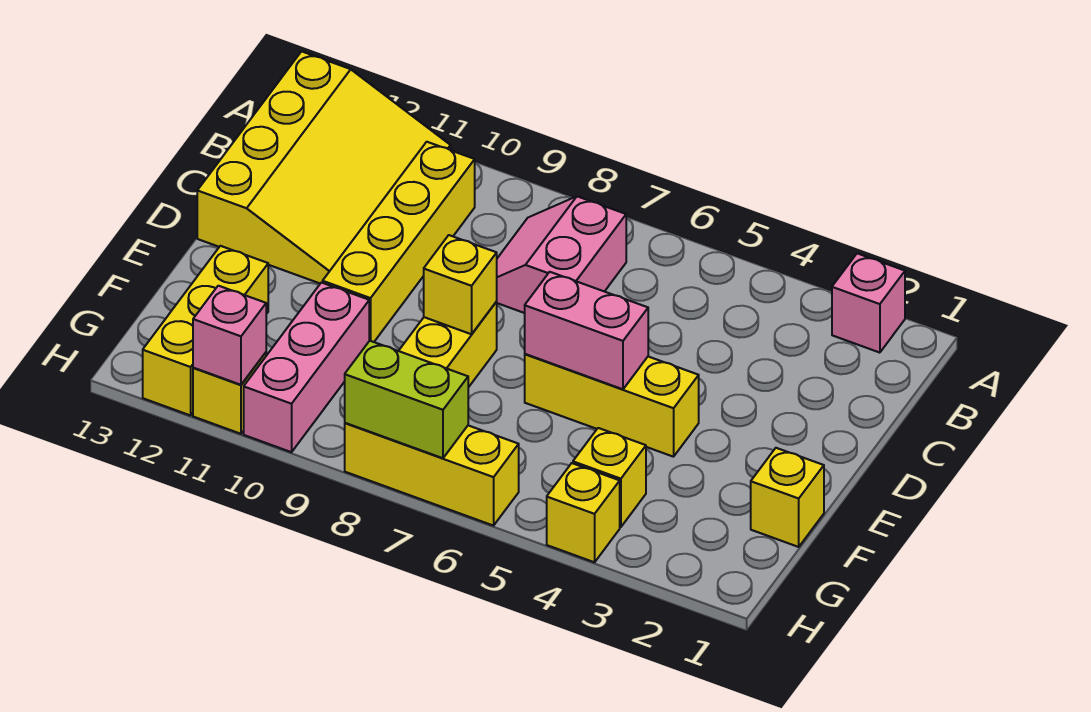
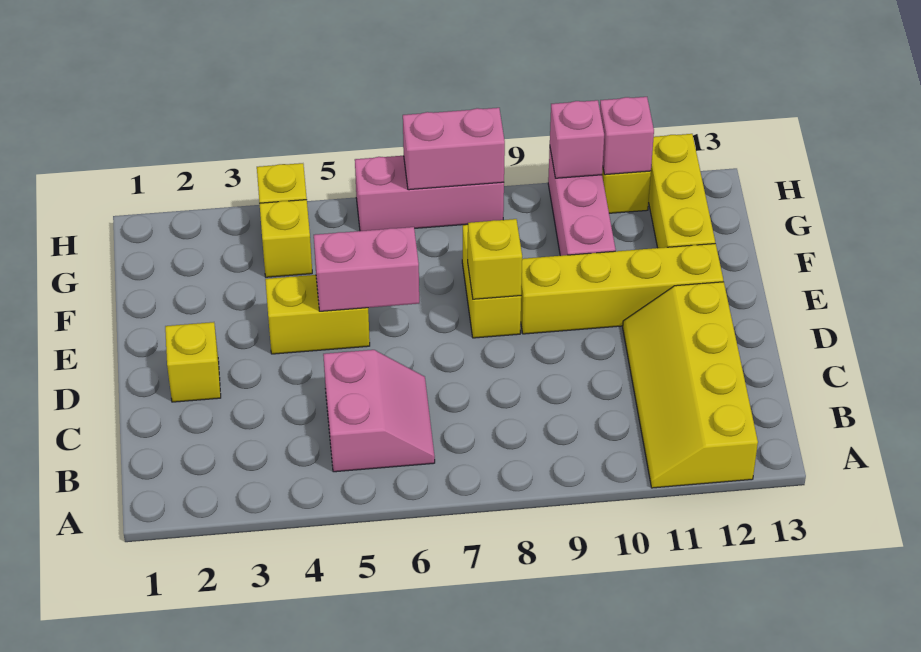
pink 1x1 brick [832,253,905,353] -> pink 1x1 brick moved to [550,100,604,178]
yellow 3x4 slope [197,51,451,283] -> yellow 2x4 slope [623,282,758,488]
pink 2x2 slope [496,196,626,313] -> pink 2x2 slope moved to [323,350,435,472]
yellow 1x4 brick [323,142,475,342] -> yellow 1x4 brick turned to [521,244,723,334]
yellow 1x3 brick [525,354,699,457] -> yellow 1x2 brick [265,275,370,354]
yellow 1x1 brick [751,448,824,547] -> yellow 1x1 brick moved to [165,322,221,402]
yellow 1x3 brick [345,423,519,526] -> pink 1x3 brick [355,156,504,231]
lime 1x2 brick [345,341,468,458] -> pink 1x2 brick [403,108,505,190]

